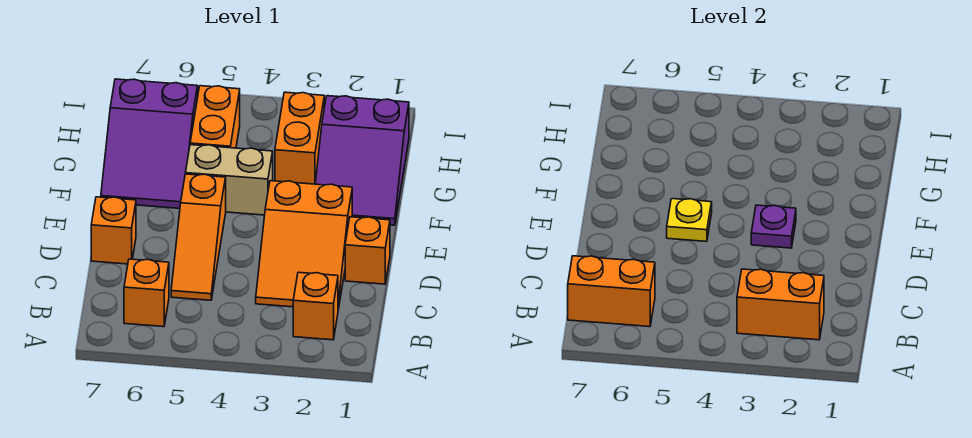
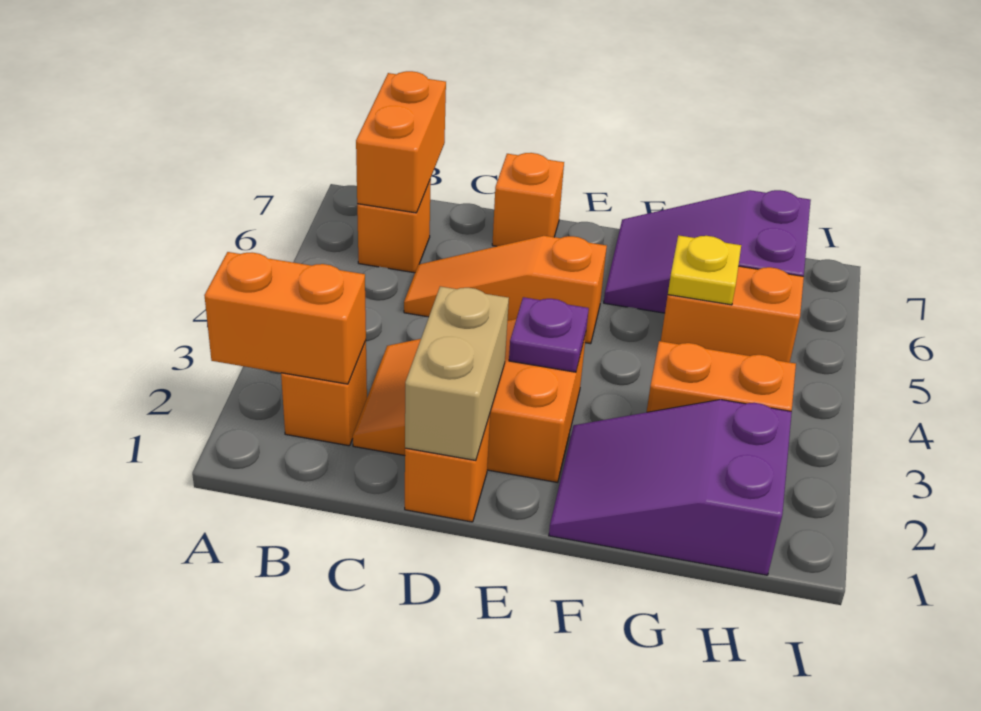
orange 1x2 brick [737,269,824,340] -> orange 1x2 brick turned to [204,252,366,384]
yellow 1x1 plate [667,199,712,242] -> yellow 1x1 plate moved to [668,235,741,305]
tan 1x2 brick [185,145,273,215] -> tan 1x2 brick moved to [405,286,509,461]

